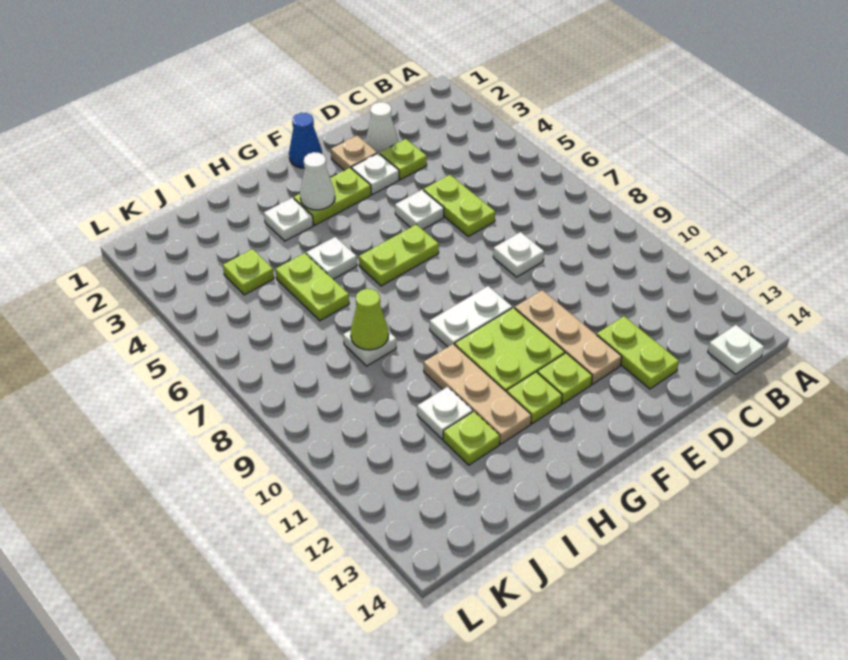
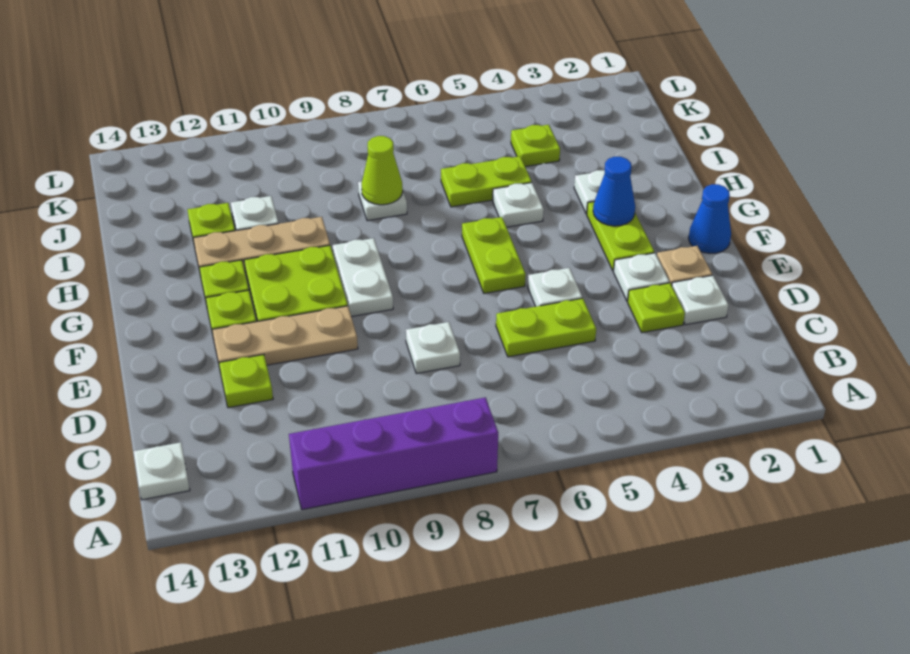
none -> purple 1x4 brick [289,397,498,510]
white 1x1 cone [366,102,398,154] -> white 1x1 plate [672,275,728,325]
lime 1x2 plate [597,316,679,389] -> lime 1x1 plate [219,355,273,408]
white 1x1 cone [300,152,335,210] -> blue 1x1 cone [593,157,635,226]

